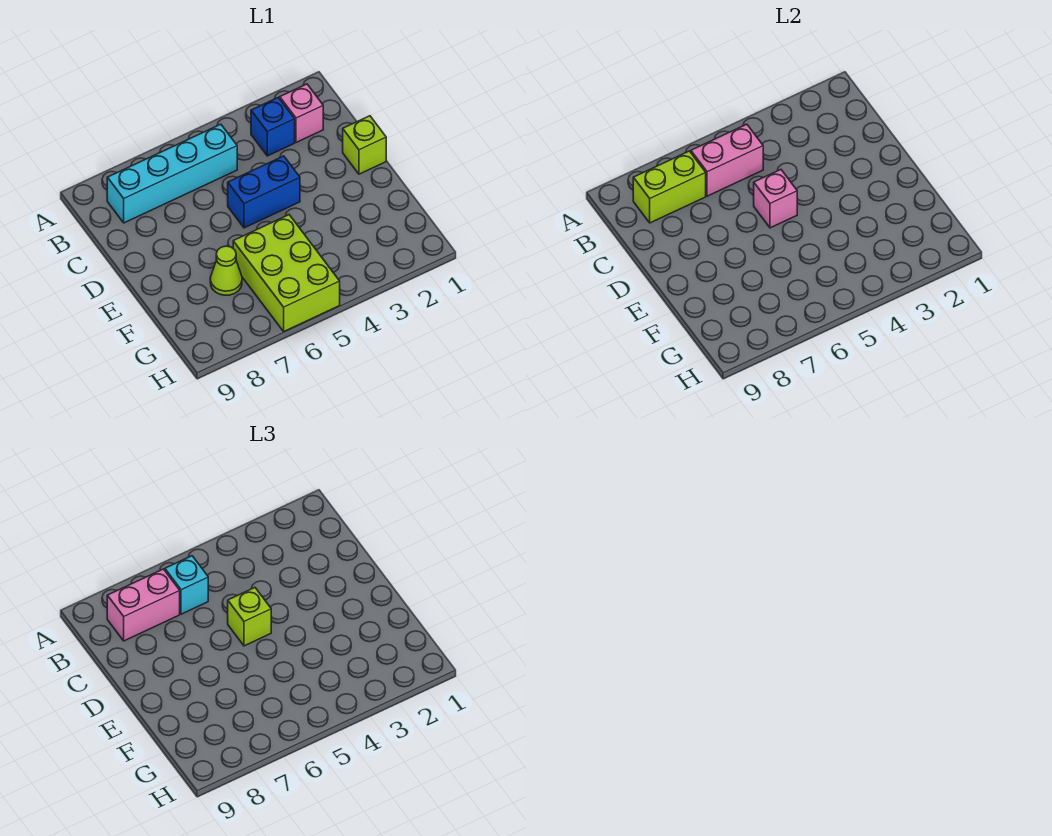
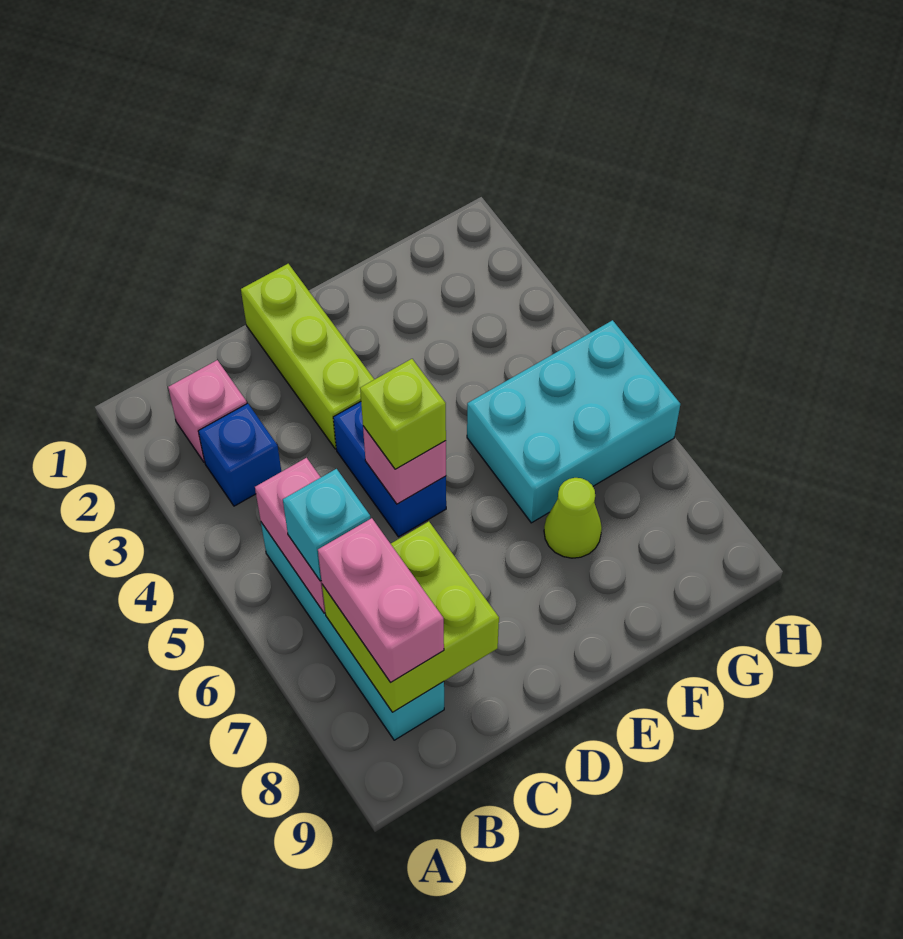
lime 1x2 brick [633,151,706,223] -> lime 2x2 brick [322,521,499,712]
lime 1x1 brick [343,116,386,174] -> lime 1x3 brick [241,264,374,449]
lime 2x3 brick [233,215,340,331] -> cyan 2x3 brick [467,320,680,523]

